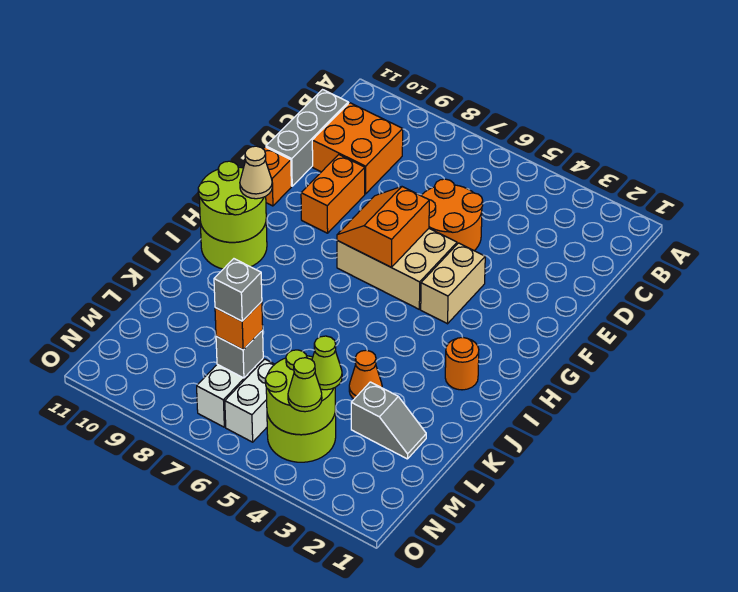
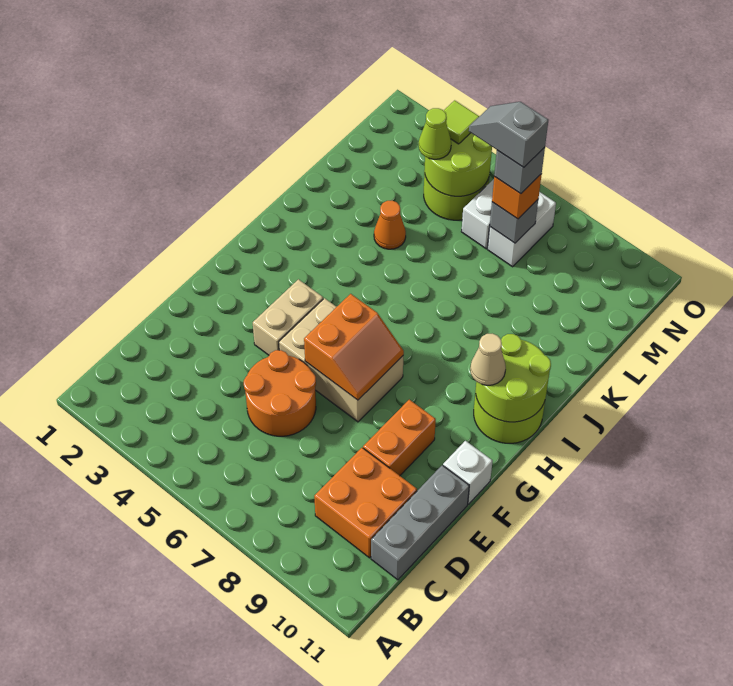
orange 1x1 brick [263,147,291,206] -> white 1x1 brick [443,441,493,504]
orange 1x1 round brick [445,337,479,390] -> none
grey 1x2 slope [351,382,426,459] -> grey 1x2 slope moved to [469,102,548,168]
lime 1x1 cone [288,358,322,412] -> lime 1x1 tile [444,100,479,144]

